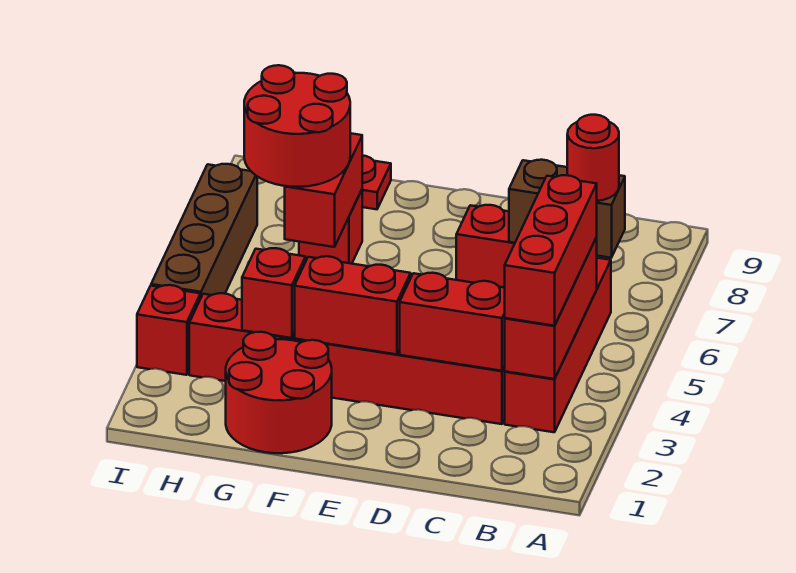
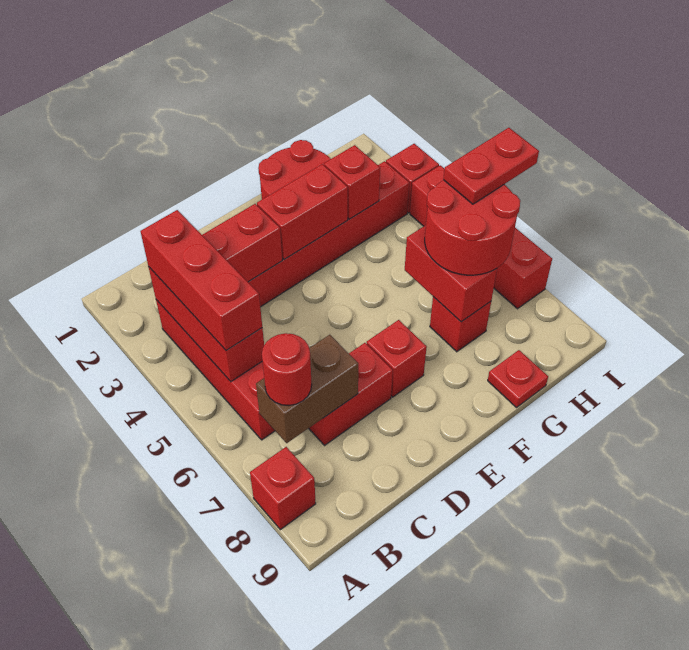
none -> red 1x1 brick [250,447,316,530]
none -> red 1x1 brick [367,320,427,397]
none -> red 1x2 plate [443,128,539,204]
brown 1x4 brick [151,164,257,299] -> red 1x4 brick [410,165,552,309]

